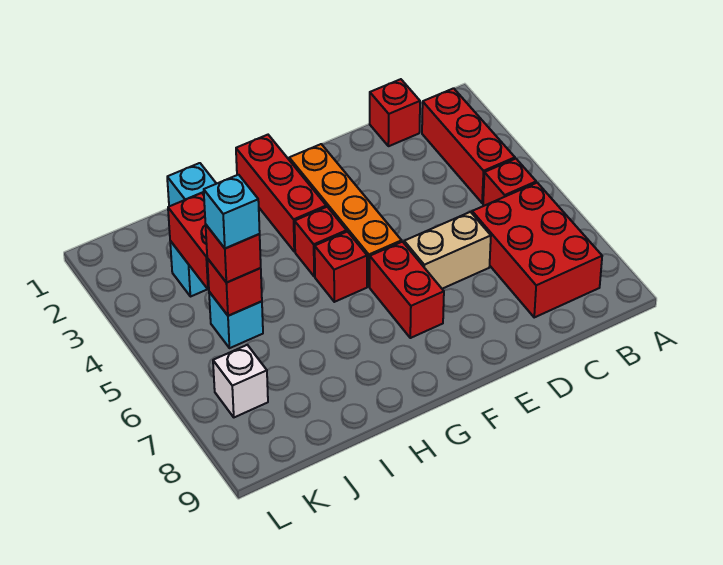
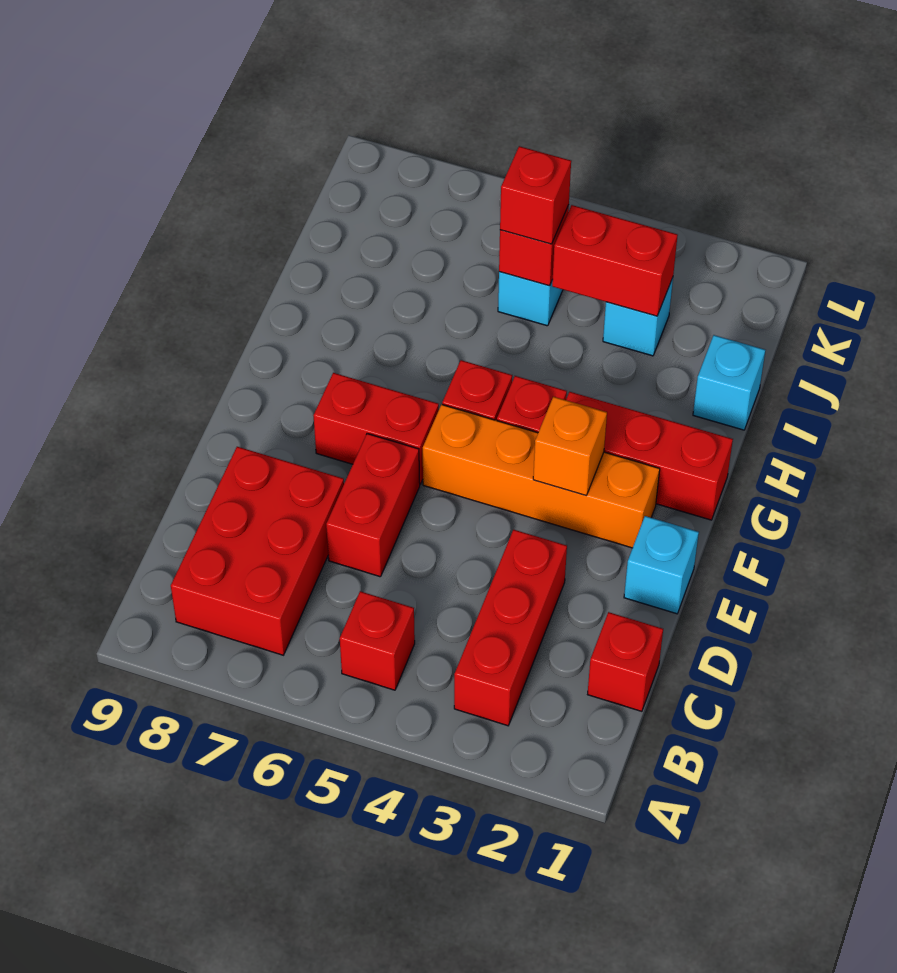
red 1x3 brick [422,88,515,203] -> red 1x3 brick turned to [454,530,567,726]
red 2x3 brick [472,183,602,317] -> red 2x3 brick turned to [171,447,344,655]
tan 1x2 brick [404,212,491,289] -> red 1x2 brick [326,434,420,577]
none -> orange 1x1 brick [533,397,607,495]
cyan 1x1 brick [204,175,260,248] -> cyan 1x1 brick moved to [624,516,699,614]
white 1x1 brick [213,345,268,417] -> none

